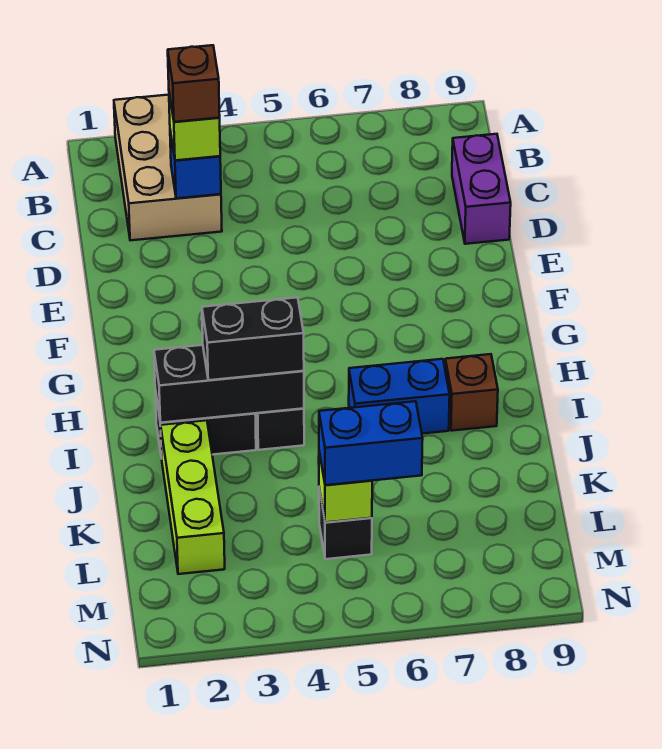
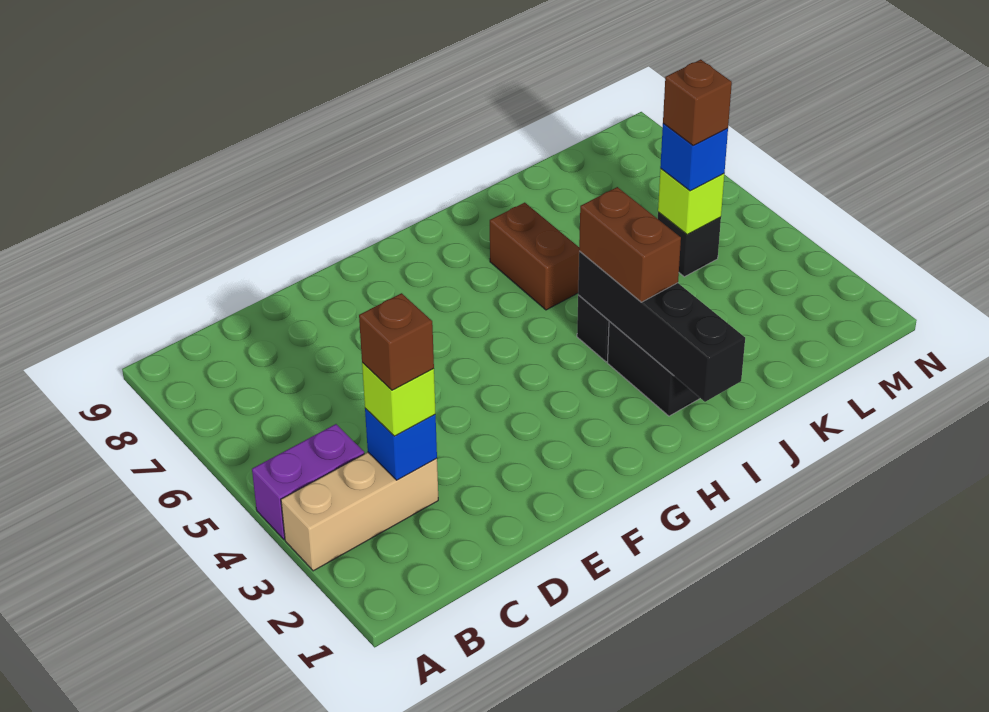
tan 2x3 brick [114,95,222,240] -> tan 1x3 brick [281,452,438,571]
purple 1x2 brick [452,134,511,244] -> purple 1x2 brick moved to [252,424,364,539]
black 1x3 brick [154,345,304,423] -> black 1x4 brick [578,251,745,402]
black 1x2 brick [202,297,304,380] -> brown 1x2 brick [579,187,681,302]
blue 1x2 brick [349,359,450,434] -> brown 1x2 brick [490,203,579,310]
brown 1x1 brick [445,354,498,431] -> brown 1x1 brick moved to [663,60,732,146]
lime 1x3 brick [161,420,225,574] -> none
blue 1x2 brick [319,401,423,485] -> blue 1x1 brick [660,123,728,191]

